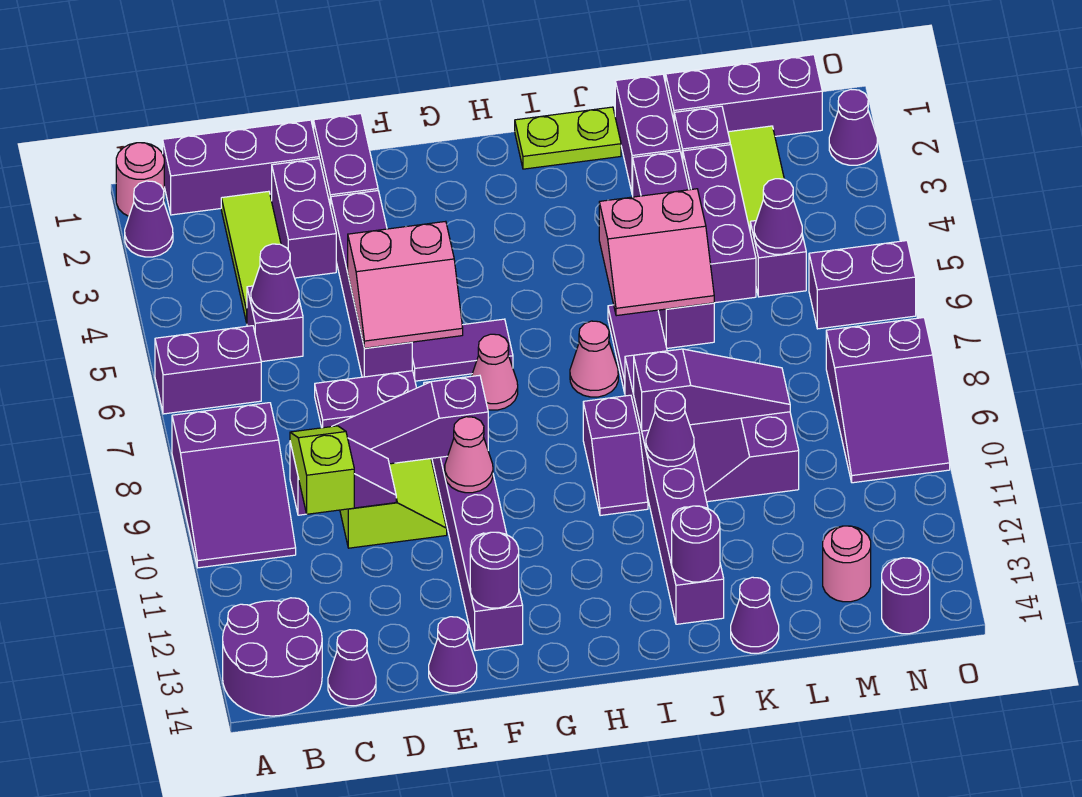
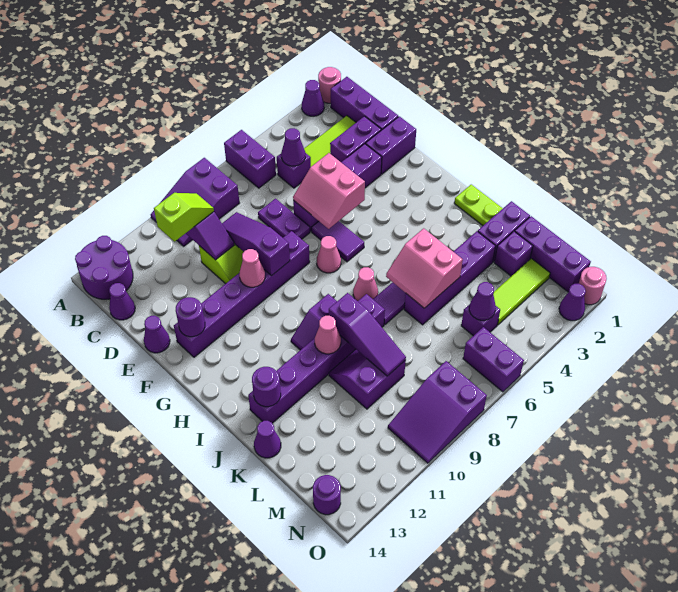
purple 1x1 cone [646,391,694,467] -> pink 1x1 cone [315,316,341,354]
purple 1x3 brick [683,145,756,303] -> none
pink 1x1 round brick [823,526,871,602] -> pink 1x1 round brick moved to [579,267,607,305]

